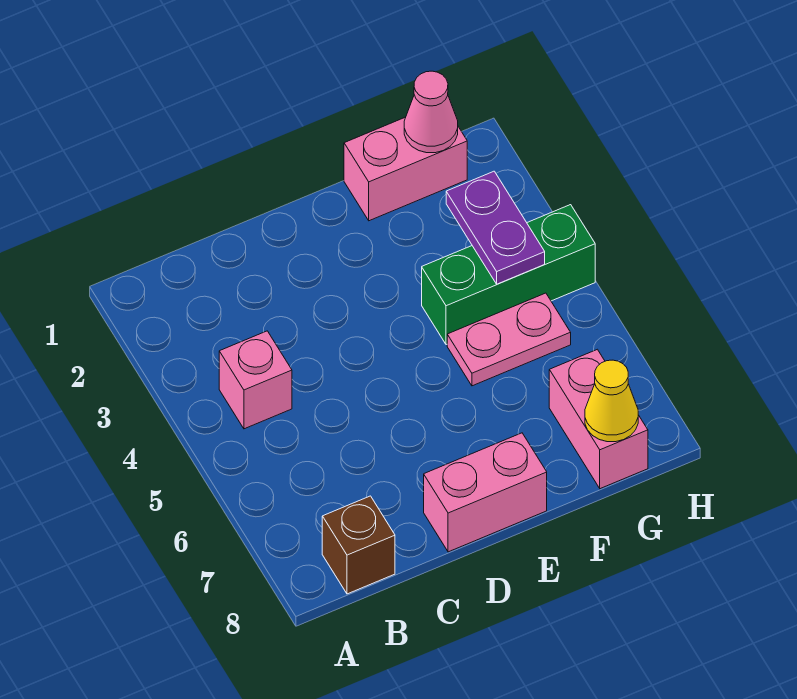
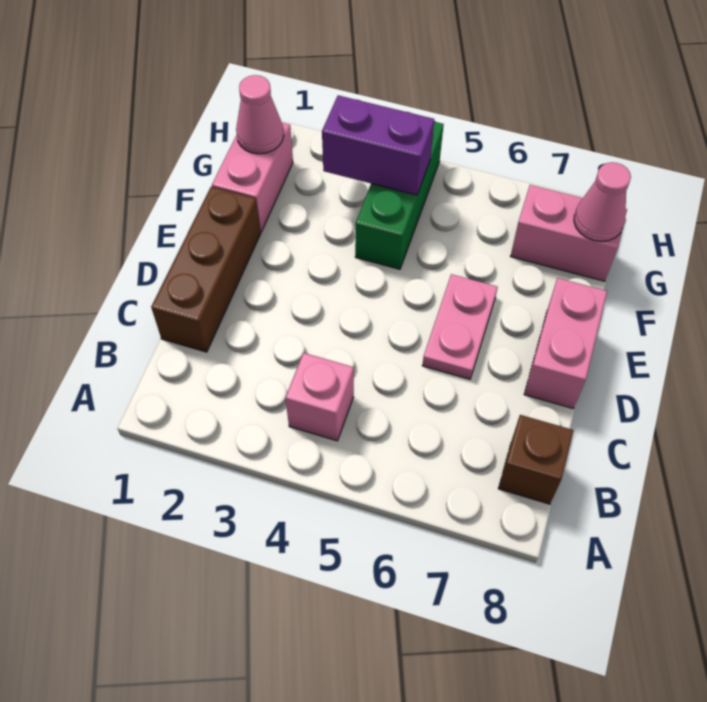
none -> brown 1x3 brick [151,187,260,352]
pink 1x2 plate [447,293,571,386] -> pink 1x2 plate moved to [422,274,498,379]
purple 1x2 plate [446,171,545,284] -> purple 1x2 brick [322,95,434,195]
yellow 1x1 cone [585,360,638,442] -> pink 1x1 cone [574,162,631,242]

